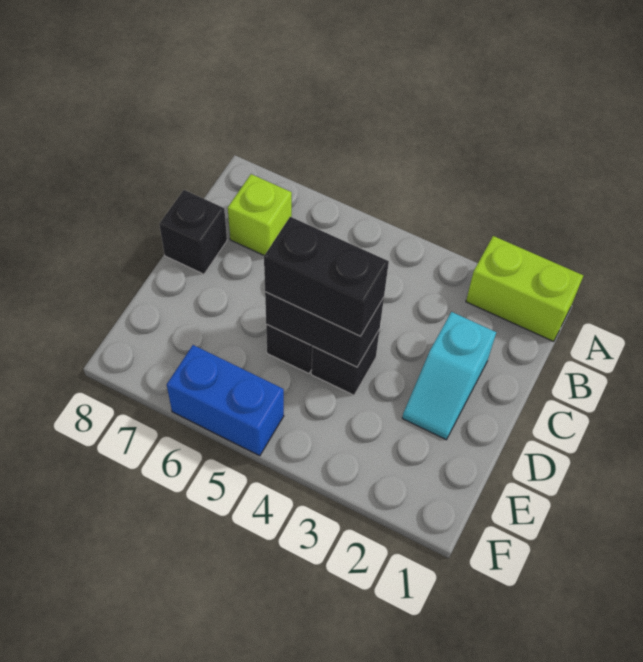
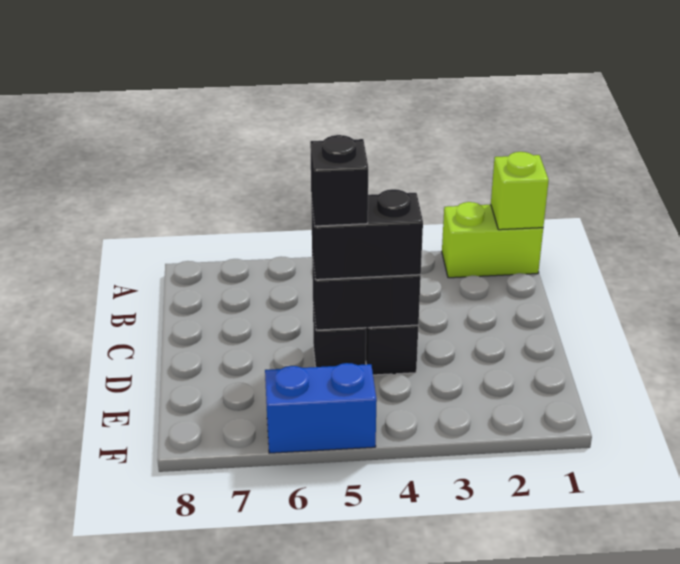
lime 1x1 brick [228,174,292,255] -> lime 1x1 brick moved to [491,152,549,230]
cyan 1x2 slope [402,312,496,440] -> none
black 1x1 brick [159,190,227,274] -> black 1x1 brick moved to [310,135,368,226]

